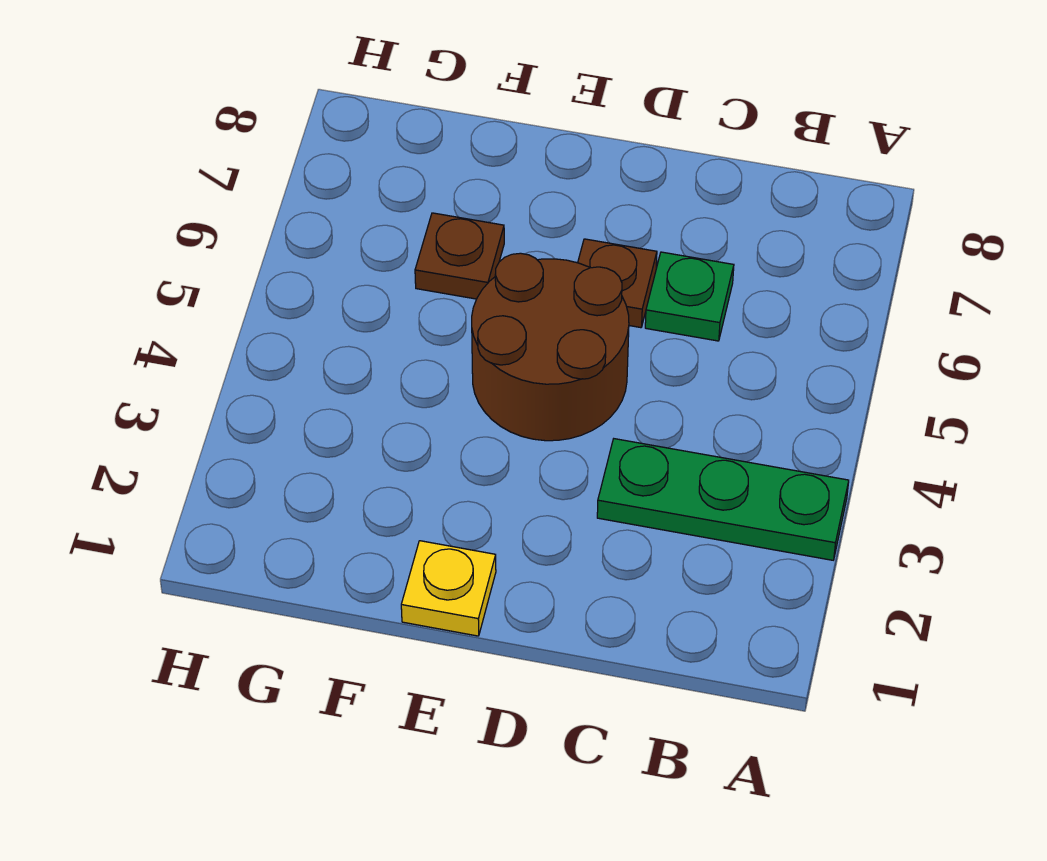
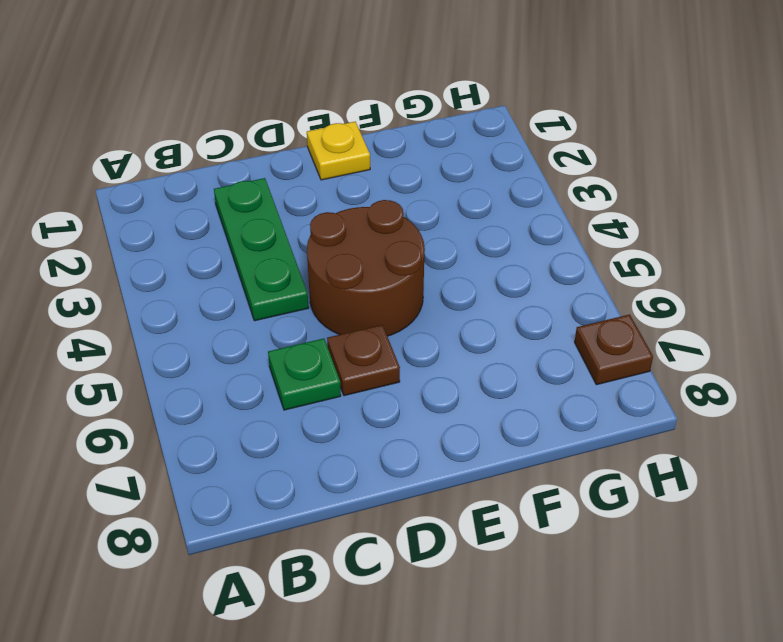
green 1x3 plate [597,439,849,560] -> green 1x3 plate turned to [214,178,309,321]
brown 1x1 plate [415,213,504,299] -> brown 1x1 plate moved to [575,314,653,385]

